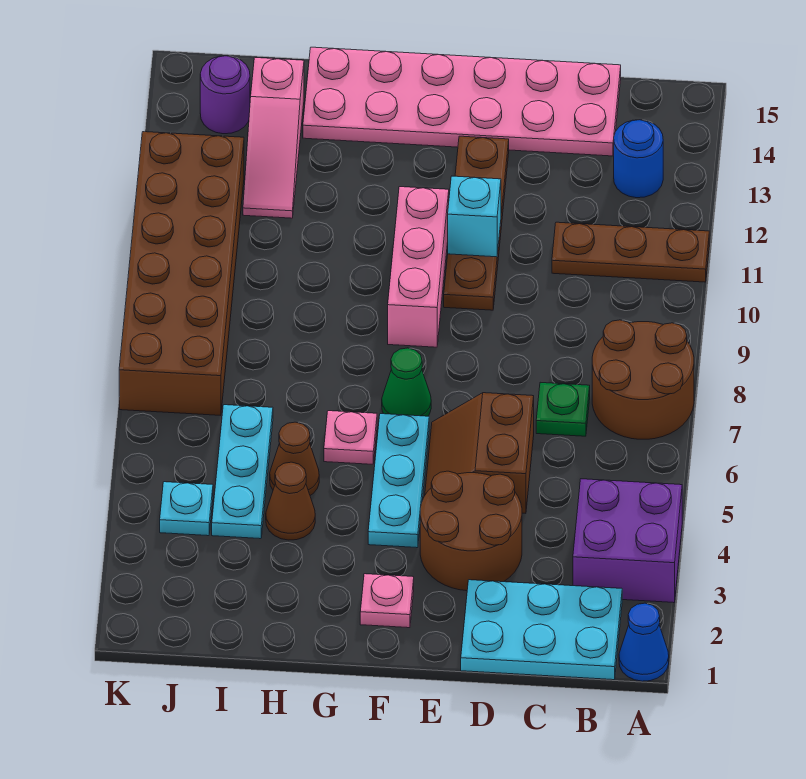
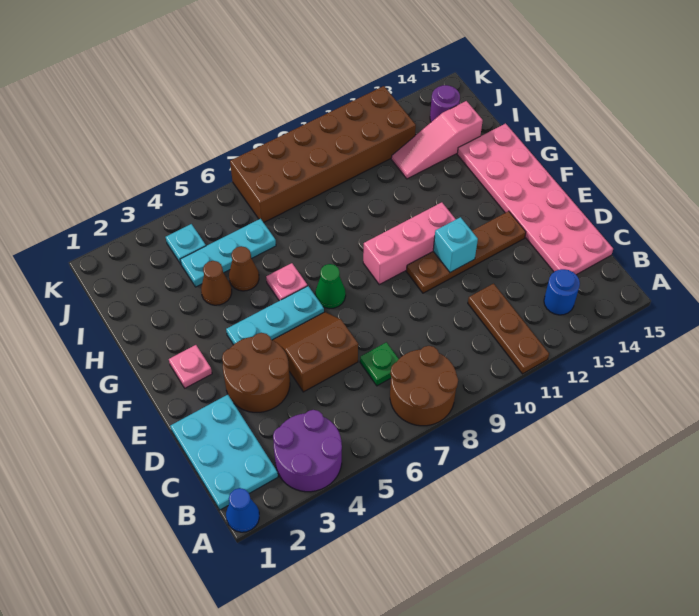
purple 2x2 brick [573,479,682,603] -> purple 2x2 round brick [273,410,342,492]

